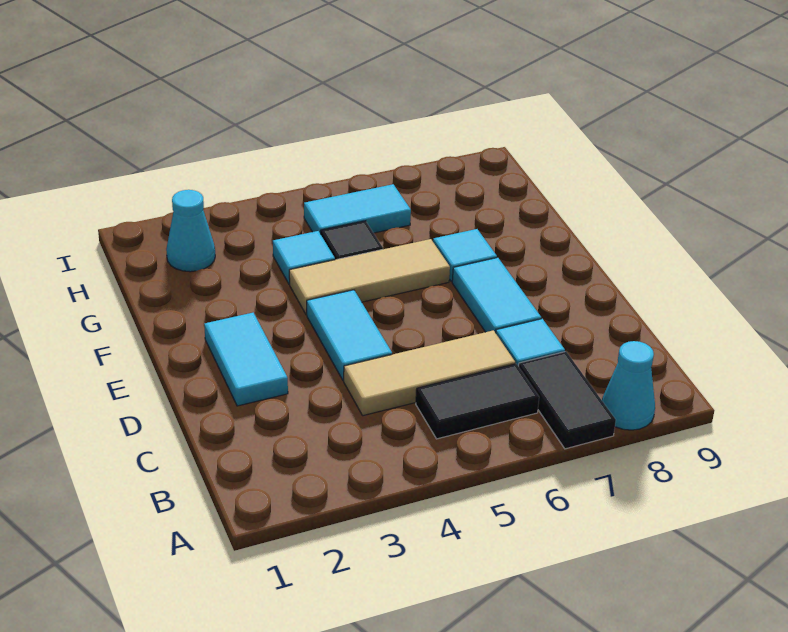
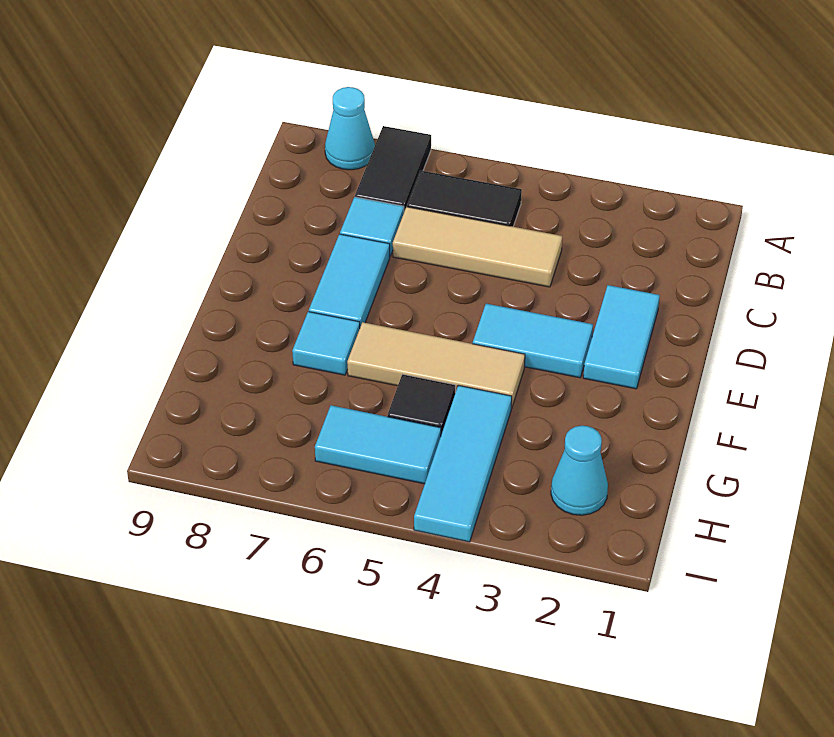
cyan 1x2 tile [307,290,392,380] -> cyan 1x2 tile turned to [473,304,593,378]
cyan 1x1 tile [273,231,335,284] -> cyan 1x3 tile [414,385,512,542]

